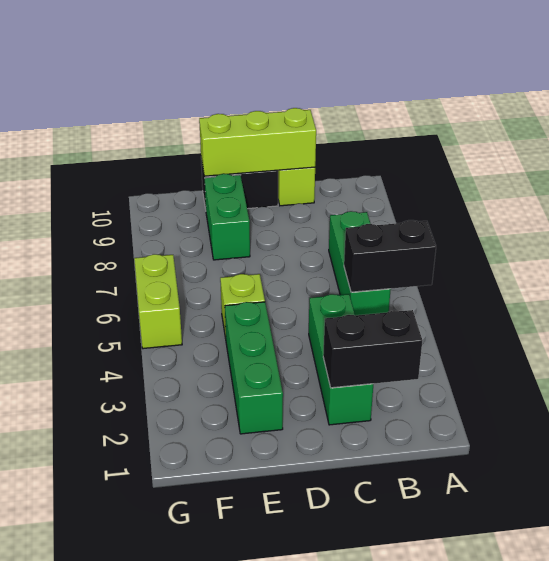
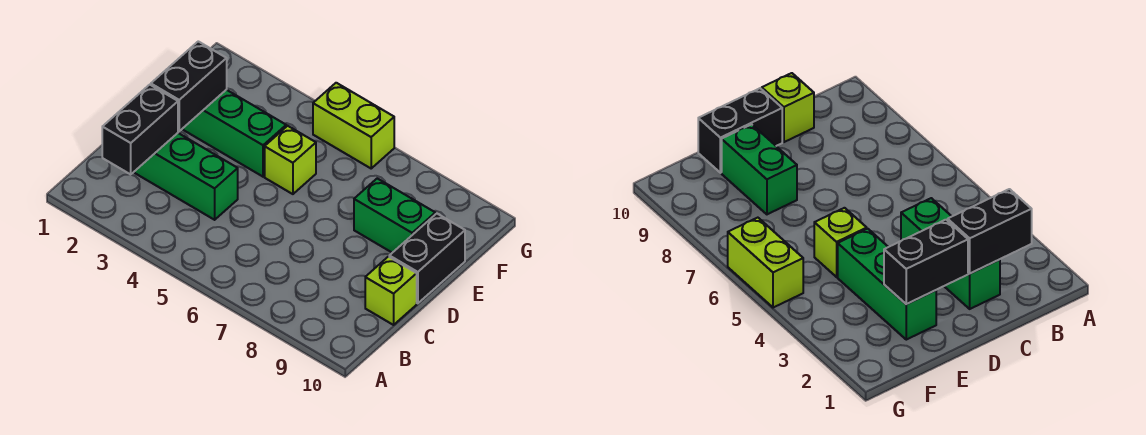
black 1x2 brick [344,220,436,292] -> black 1x2 brick moved to [151,41,227,131]
green 1x3 brick [329,211,391,315] -> none
lime 1x3 brick [199,108,316,176] -> none

